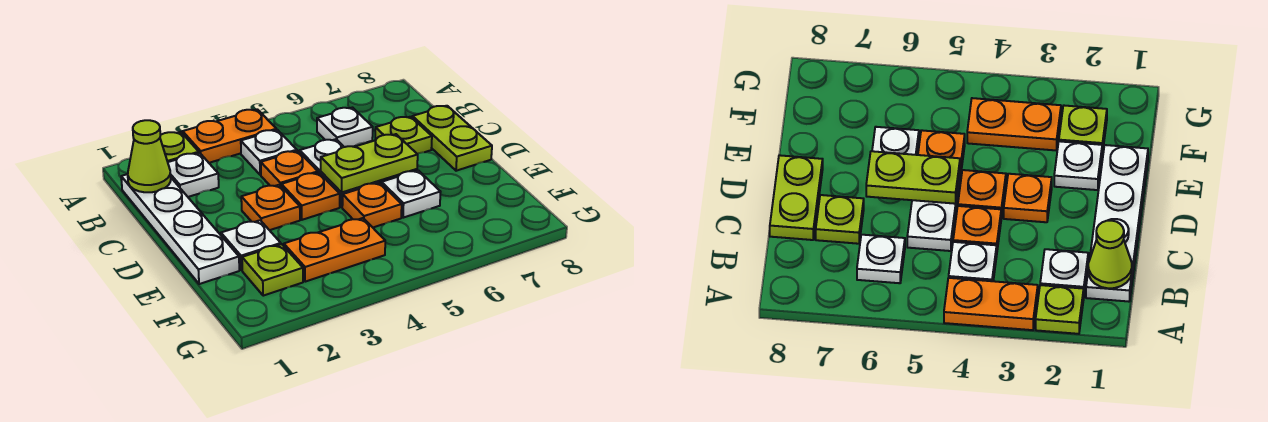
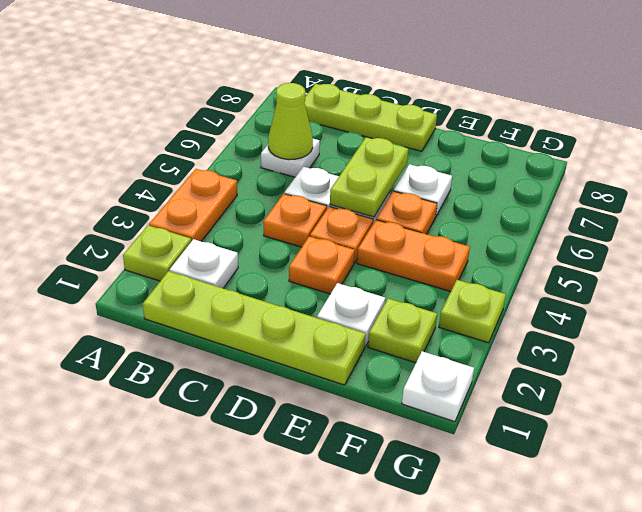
white 1x4 plate [121,174,239,284] -> lime 1x4 plate [143,271,366,385]
lime 1x1 cone [128,120,171,192] -> lime 1x1 cone moved to [268,83,313,160]
white 1x1 plate [241,130,297,175] -> white 1x1 plate moved to [402,351,474,422]
lime 1x1 plate [375,117,432,154] -> lime 1x1 plate moved to [439,280,506,343]
lime 1x2 plate [412,106,492,171] -> lime 1x3 plate [304,84,437,151]
orange 1x2 plate [284,218,385,282] -> orange 1x2 plate turned to [357,220,470,292]

